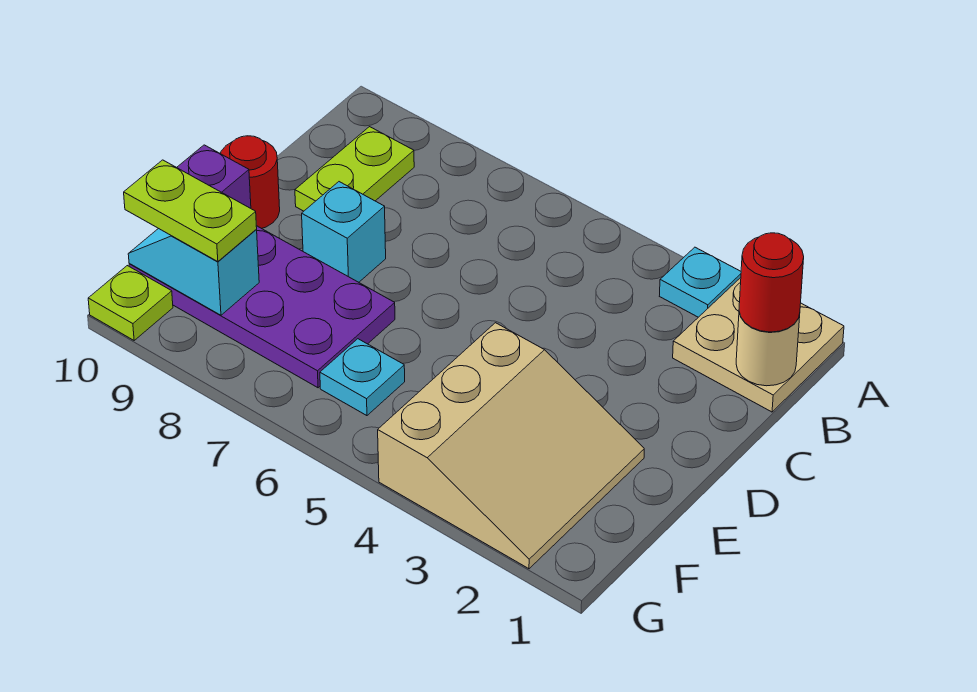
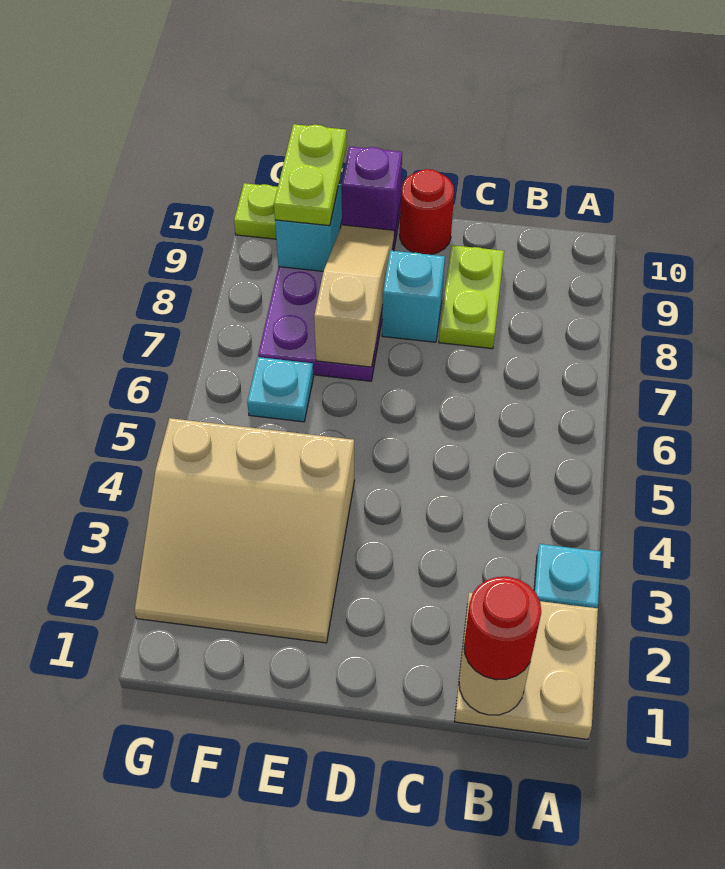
lime 1x2 plate [295,127,414,211] -> lime 1x2 plate turned to [439,245,504,349]
none -> tan 1x3 slope [314,225,394,367]

